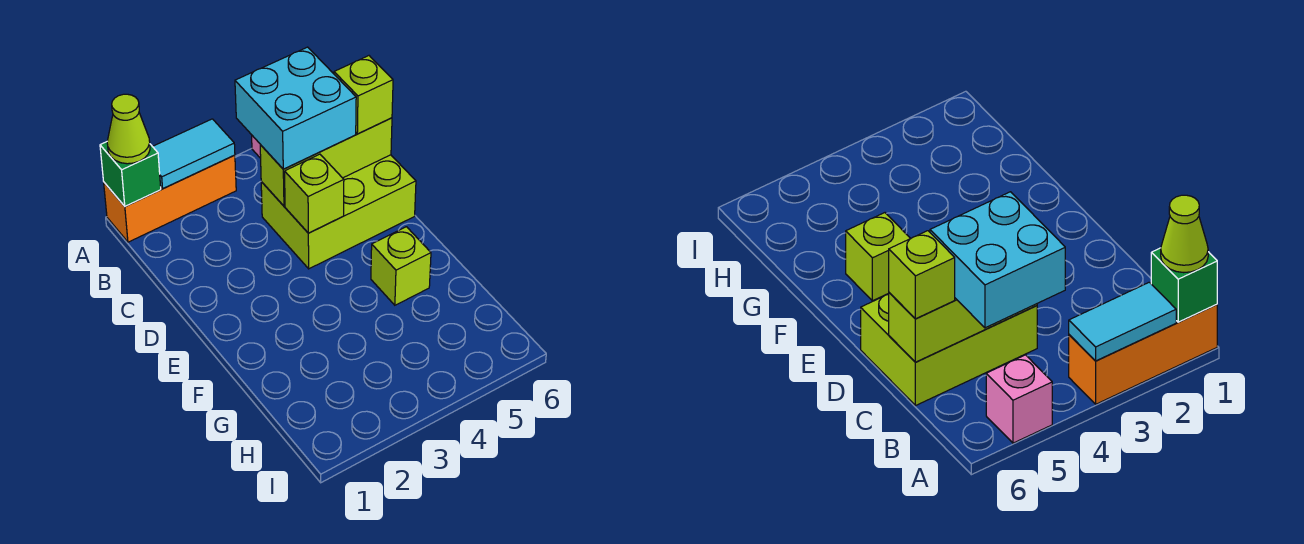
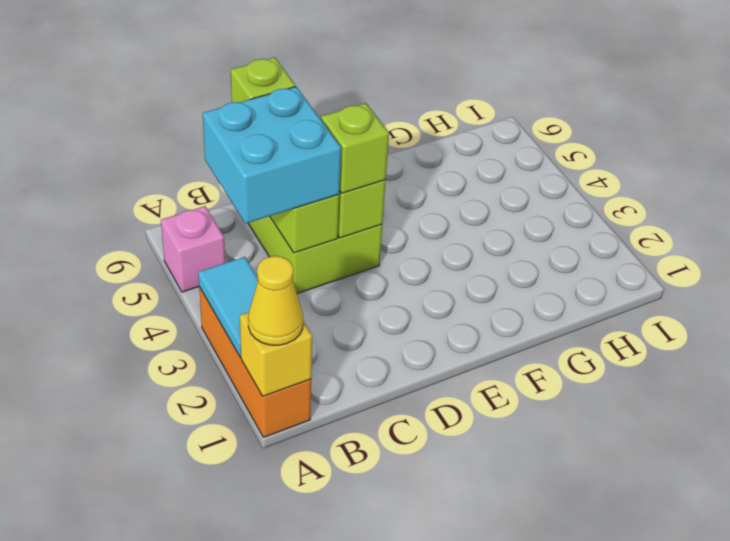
green 1x1 brick [100,142,161,206] -> yellow 1x1 brick [240,312,312,396]
lime 1x1 cone [107,94,150,164] -> yellow 1x1 cone [248,256,303,345]
lime 1x1 brick [371,227,431,305] -> lime 1x1 brick moved to [321,103,389,193]

